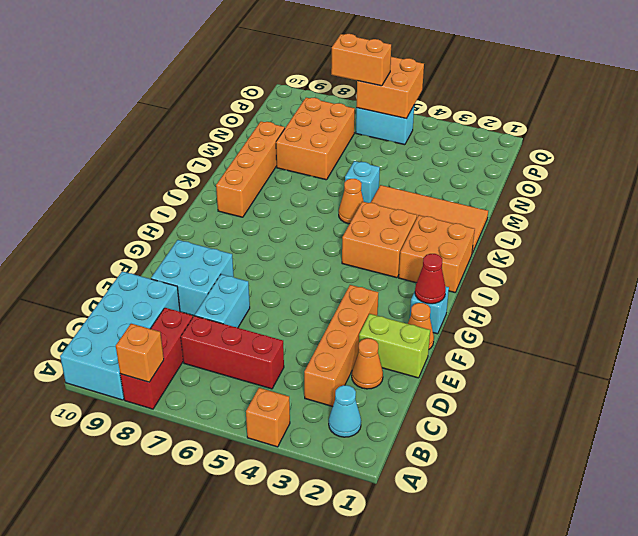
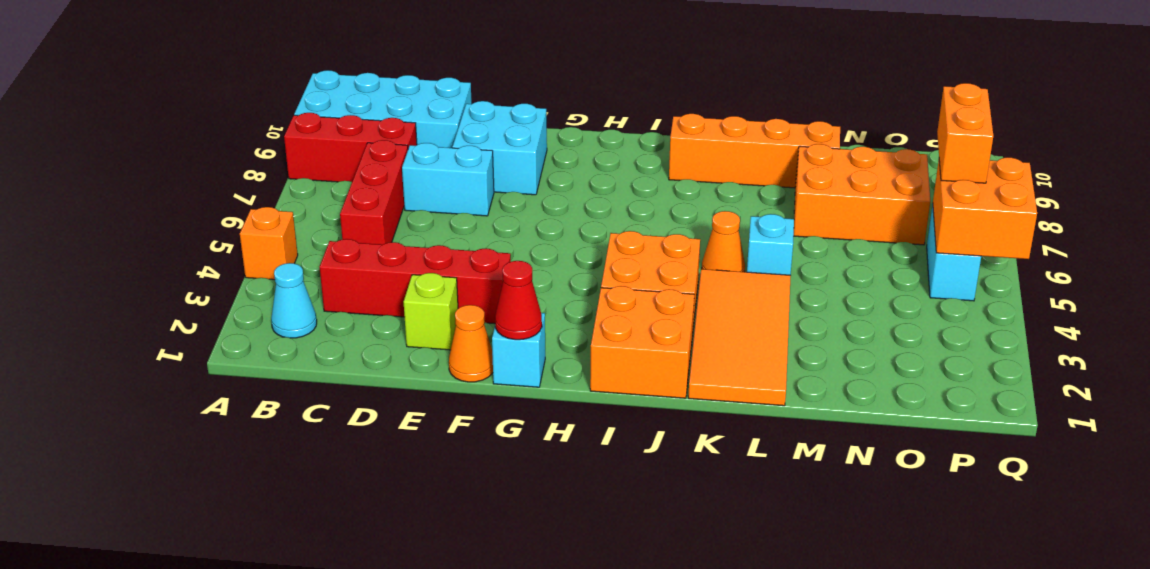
orange 1x1 brick [116,324,164,382] -> none
orange 1x4 brick [304,285,378,407] -> red 1x4 brick [320,239,511,324]
orange 1x1 cone [352,338,383,389] -> none
lime 1x2 brick [359,314,430,378] -> lime 1x1 brick [404,273,458,350]

